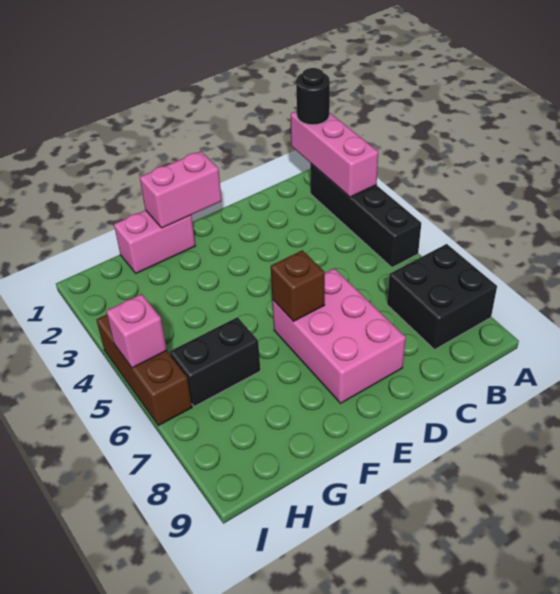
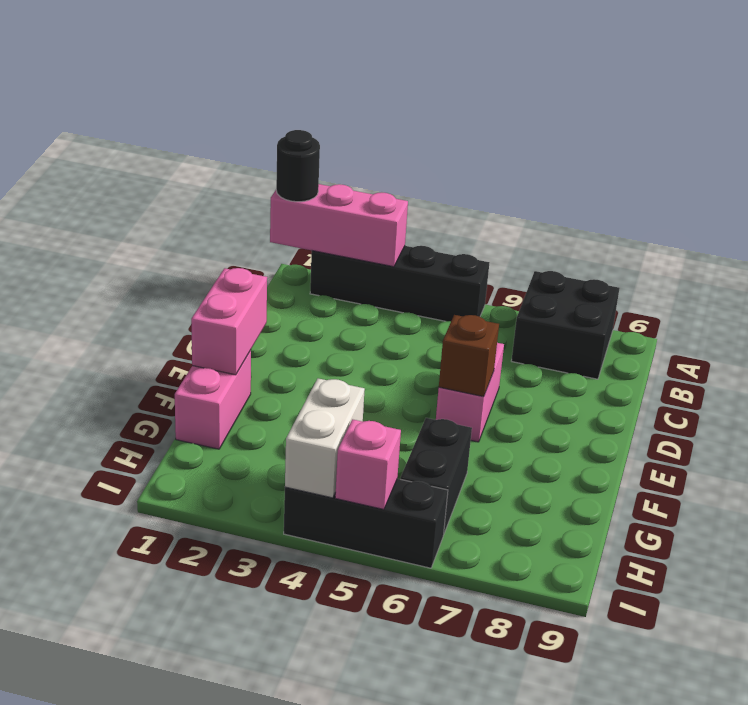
pink 2x3 brick [272,268,406,403] -> pink 1x2 brick [436,343,504,442]
none -> white 1x2 brick [285,378,365,498]
brown 1x3 brick [97,315,192,426] -> black 1x3 brick [284,479,448,568]

